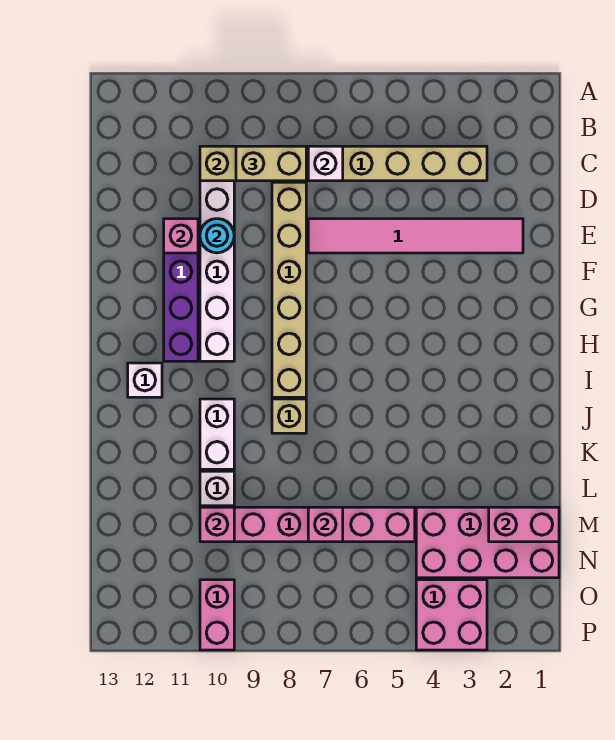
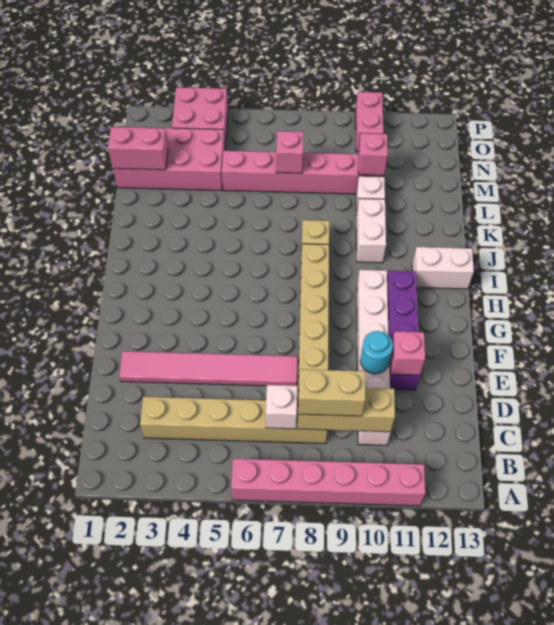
none -> pink 1x6 brick [231,459,425,506]
white 1x1 brick [128,363,162,397] -> white 1x2 brick [412,247,474,289]

